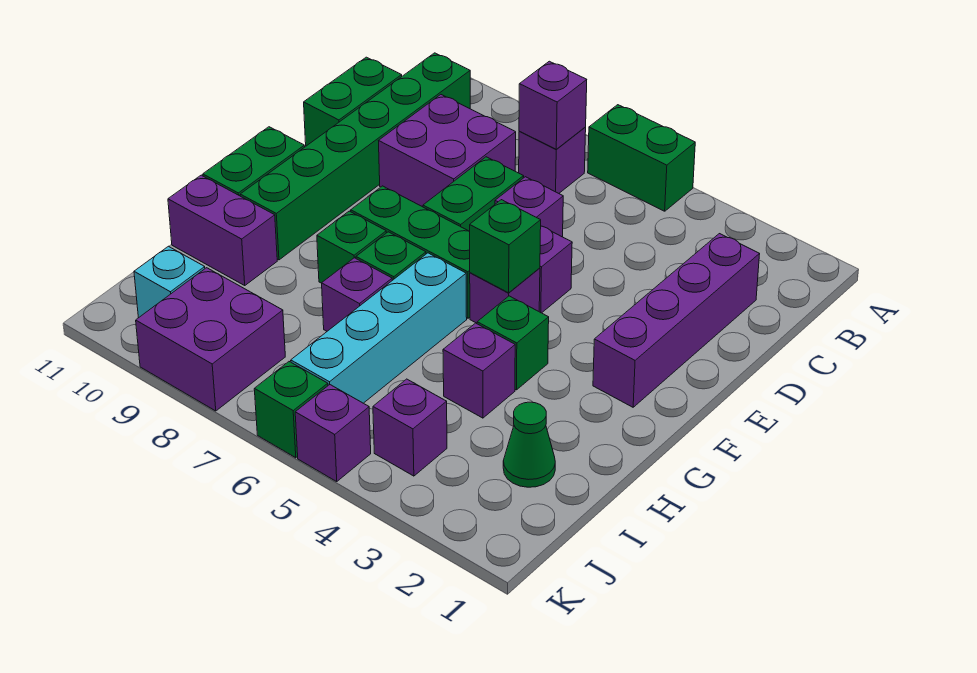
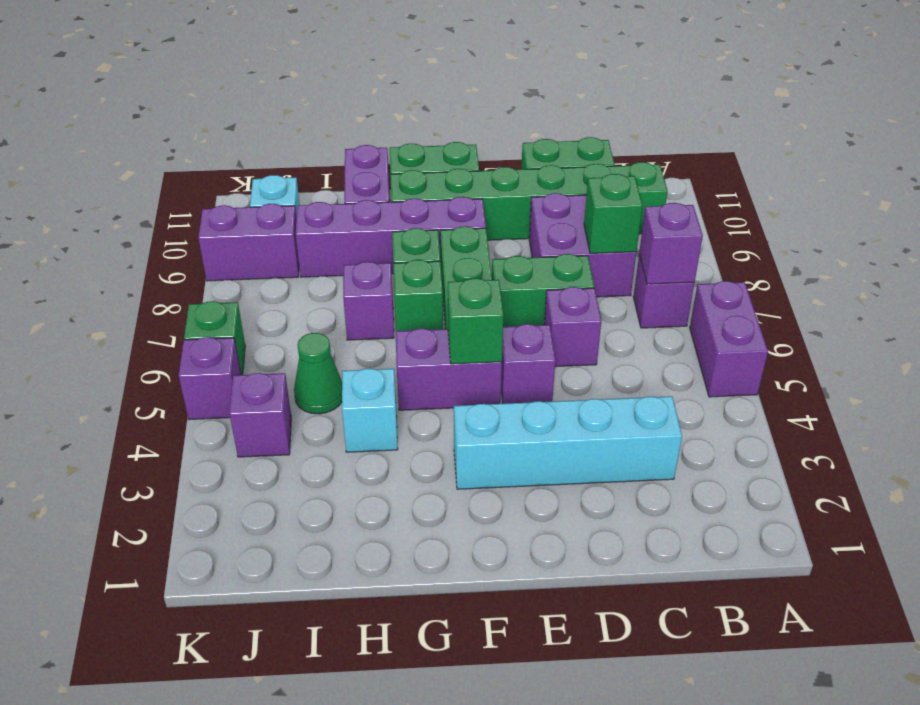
green 1x2 brick [588,105,695,211] -> purple 1x2 brick [690,281,768,397]
purple 1x4 brick [593,234,760,407] -> purple 1x4 brick moved to [296,197,486,277]
purple 1x1 brick [470,268,540,323] -> purple 1x2 brick [396,329,502,410]
green 1x1 brick [477,296,549,390] -> green 1x1 brick moved to [584,174,642,253]
cyan 1x4 brick [291,253,467,403] -> cyan 1x4 brick moved to [454,396,682,489]
purple 1x1 brick [443,323,515,418] -> cyan 1x1 brick [342,368,398,452]
green 1x1 cone [503,402,555,487] -> green 1x1 cone moved to [294,333,342,414]
purple 2x2 brick [136,268,285,411] -> purple 1x2 brick [198,204,299,281]

